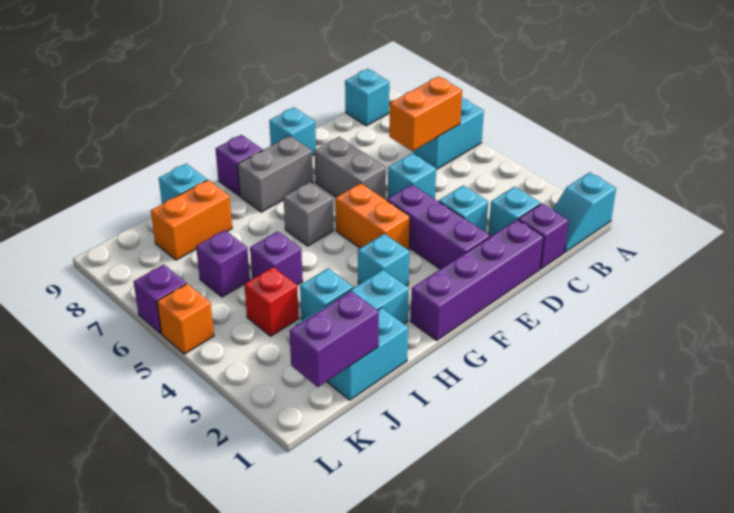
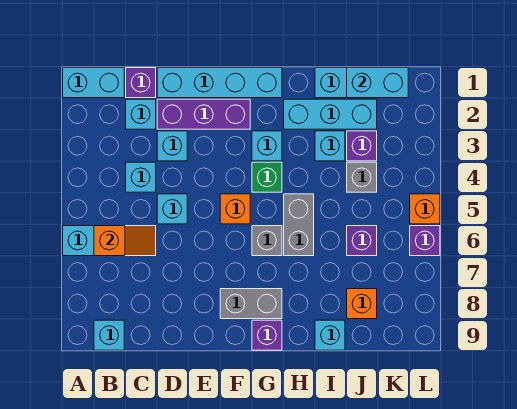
cyan 1x2 slope [553,173,616,252] -> cyan 1x2 brick [63,68,124,98]
orange 1x2 brick [389,76,462,151] -> orange 1x2 slope [94,226,156,256]
purple 1x4 brick [411,220,544,340] -> cyan 1x4 brick [157,68,282,98]
purple 1x3 brick [387,185,490,269] -> purple 1x3 brick turned to [157,99,250,129]
grey 1x2 brick [314,137,386,199] -> grey 1x2 brick moved to [284,194,314,256]
cyan 1x1 brick [269,108,316,156] -> cyan 1x1 brick moved to [126,162,156,192]
orange 1x2 brick [335,183,410,250] -> orange 1x1 brick [220,194,250,224]
none -> green 1x1 brick [252,162,282,192]
purple 1x1 brick [250,231,303,285] -> purple 1x1 brick moved to [347,131,377,161]
orange 1x2 brick [151,180,232,260] -> orange 1x1 brick [347,289,377,319]
purple 1x2 brick [289,291,379,387] -> cyan 1x2 brick [347,68,408,98]
red 1x1 brick [244,267,299,336] -> grey 1x1 brick [347,162,377,192]

